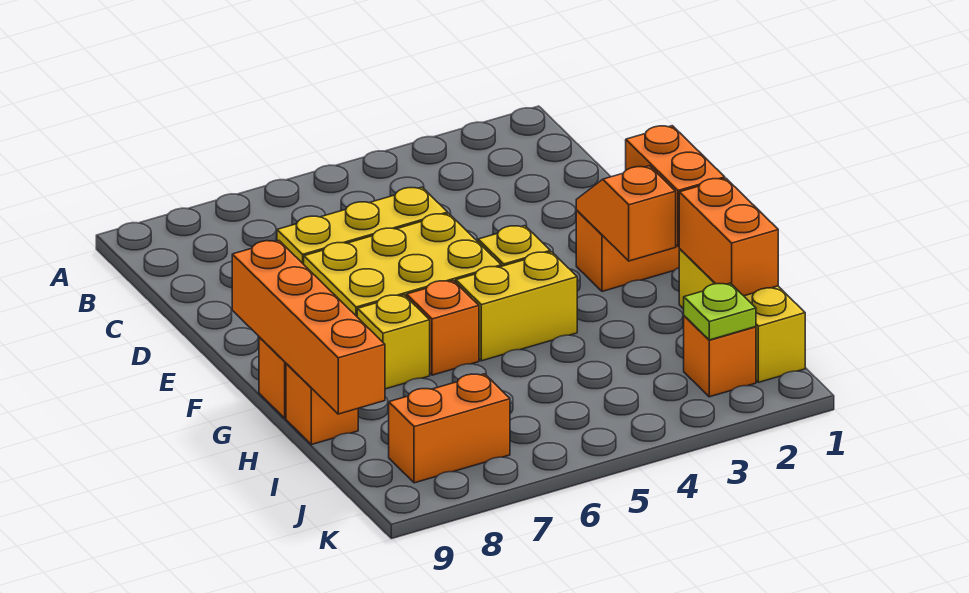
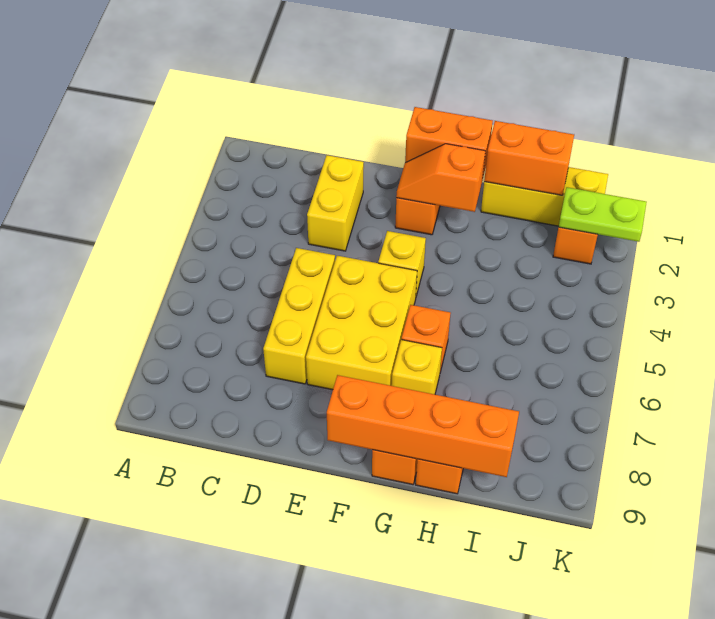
yellow 1x2 brick [456,252,577,361] -> yellow 1x2 brick moved to [307,155,364,251]
lime 1x1 plate [684,283,756,340] -> lime 1x2 plate [559,187,647,242]
orange 1x2 brick [389,374,510,483] -> none

